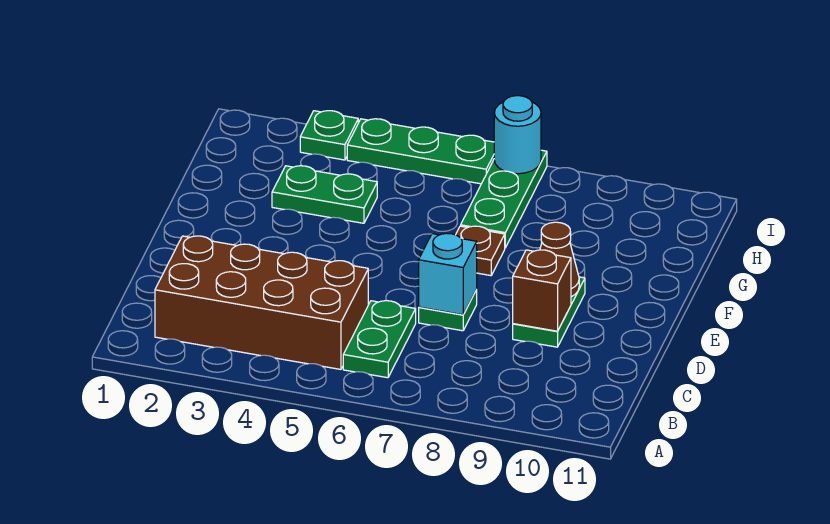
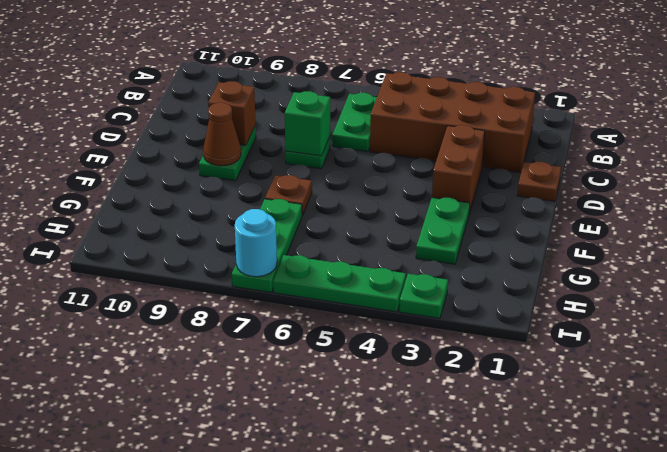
none -> brown 1x1 plate [517,162,561,201]
none -> brown 1x2 brick [432,125,485,213]
cyan 1x1 brick [419,233,477,315] -> green 1x1 brick [285,91,330,156]
green 1x2 plate [272,166,377,223] -> green 1x2 plate turned to [416,198,470,264]

